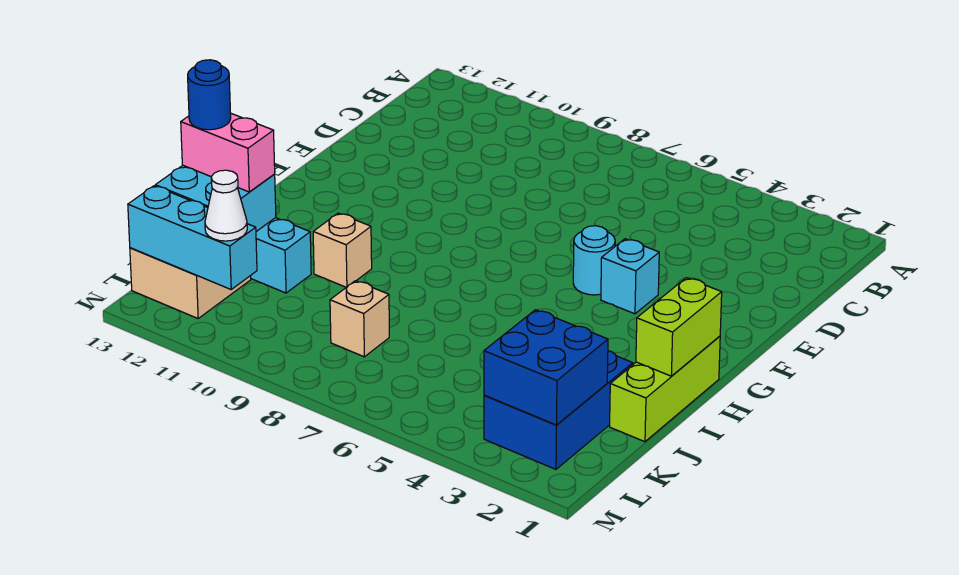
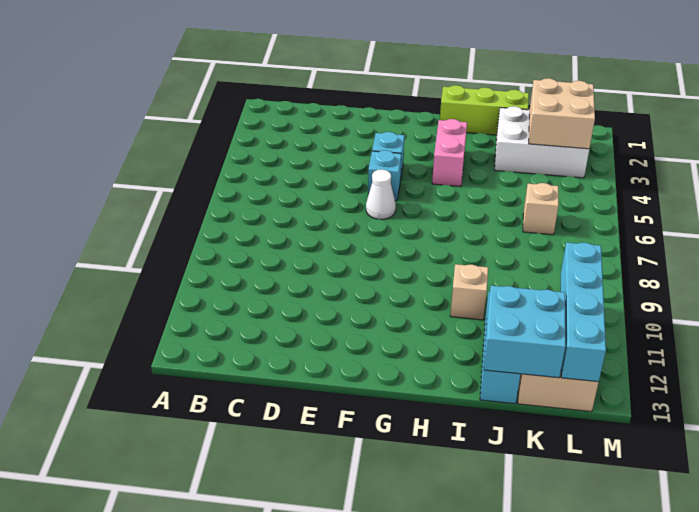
cyan 1x1 round brick [573,226,615,295] -> cyan 1x1 brick [368,150,401,201]
lime 1x2 brick [636,278,722,376] -> none
blue 2x3 brick [484,351,633,469] -> white 2x3 brick [495,106,589,178]
pink 1x2 brick [181,113,275,192] -> pink 1x2 brick moved to [432,119,467,187]
blue 1x1 round brick [188,60,231,130] -> none
blue 2x2 brick [484,310,608,425] -> tan 2x2 brick [529,78,595,149]
tan 1x1 brick [330,281,389,357] -> tan 1x1 brick moved to [523,183,559,235]
cyan 1x3 brick [128,186,257,289] -> cyan 1x4 brick [561,242,606,382]
white 1x1 cone [205,170,247,241] -> white 1x1 cone moved to [366,169,396,219]

